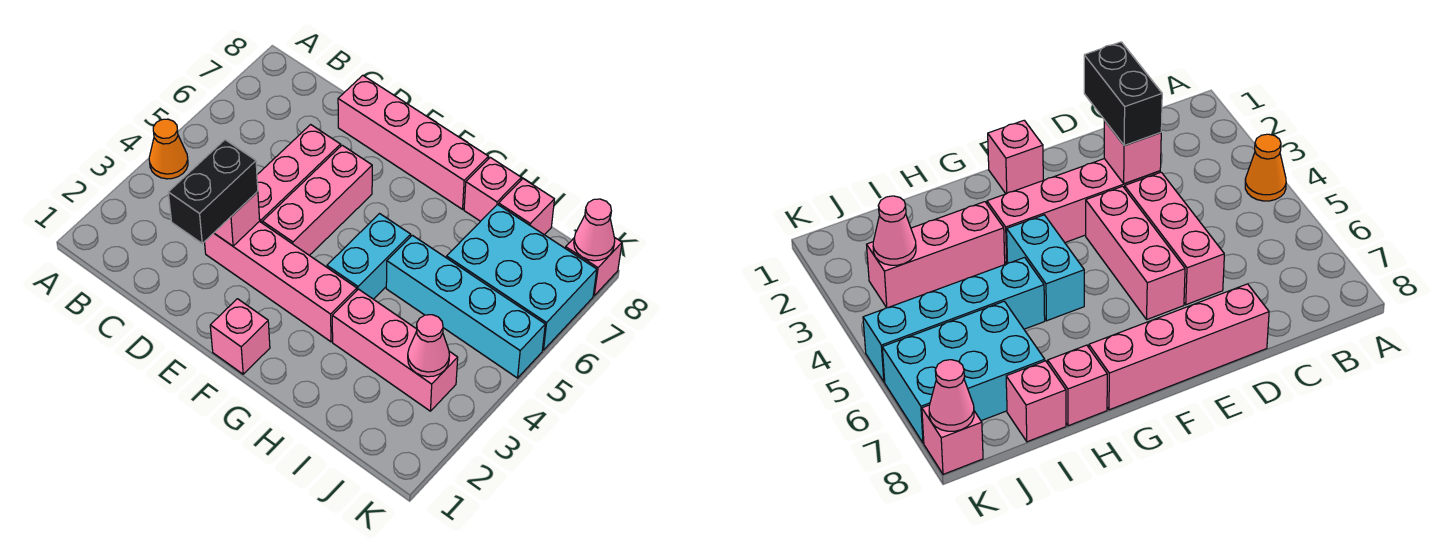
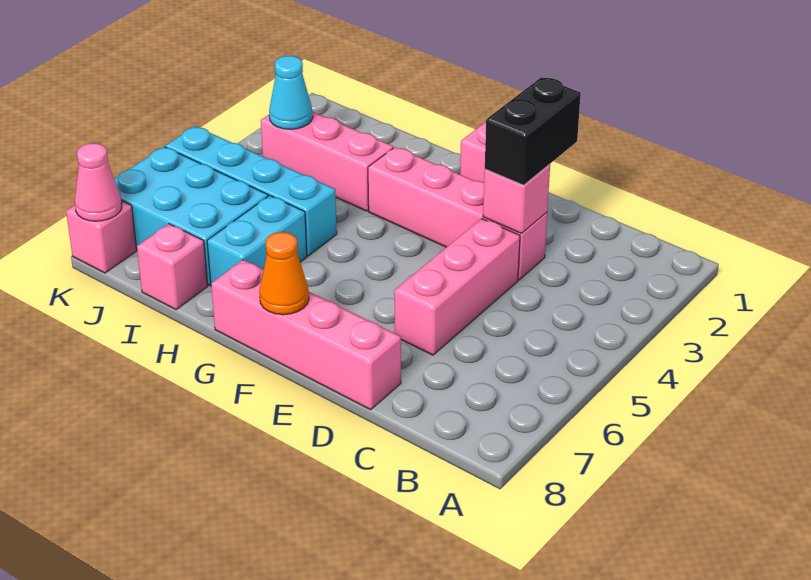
orange 1x1 cone [149,119,188,179] -> orange 1x1 cone moved to [259,232,309,315]
pink 1x3 brick [263,145,372,255] -> none
cyan 1x2 brick [327,214,411,299] -> cyan 1x2 brick moved to [207,195,307,283]
pink 1x1 brick [464,157,521,221] -> none
pink 1x1 cone [408,315,450,377] -> cyan 1x1 cone [269,56,313,129]

